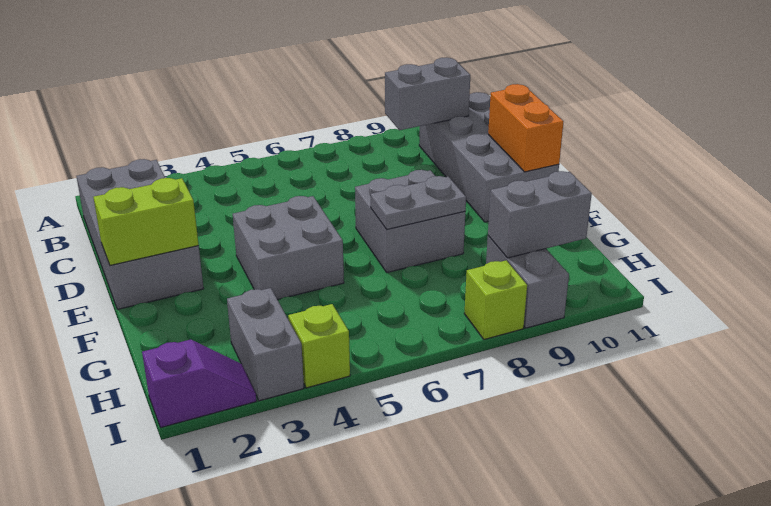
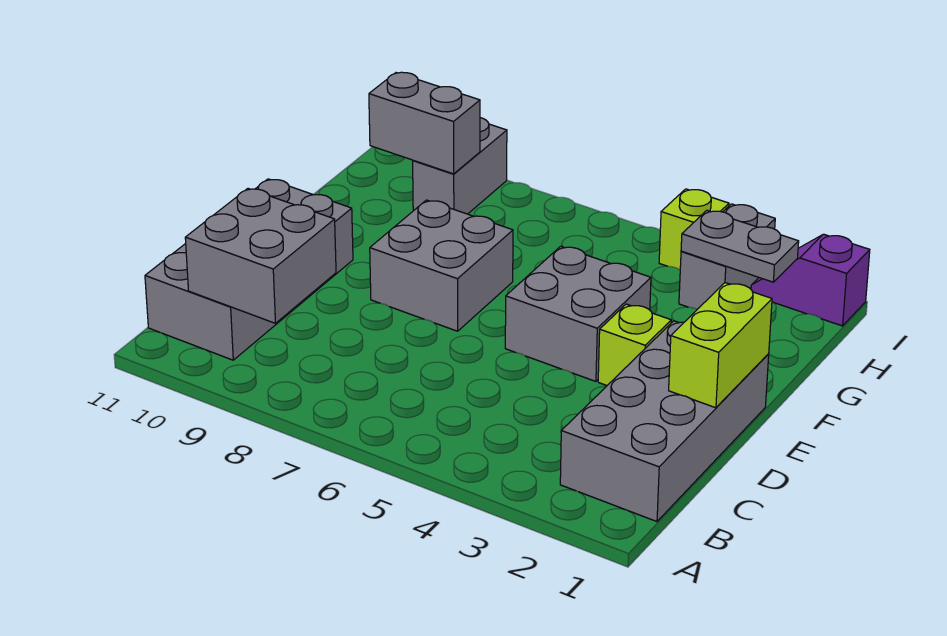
grey 1x2 brick [385,58,470,130] -> grey 2x2 brick [185,189,336,323]
orange 1x2 brick [488,84,564,172] -> none
lime 1x2 brick [93,178,199,265] -> lime 1x2 brick turned to [669,283,772,408]
grey 1x2 plate [371,176,466,229] -> grey 1x2 plate moved to [681,210,799,282]
lime 1x1 brick [464,260,527,340] -> lime 1x1 brick moved to [598,304,671,385]

